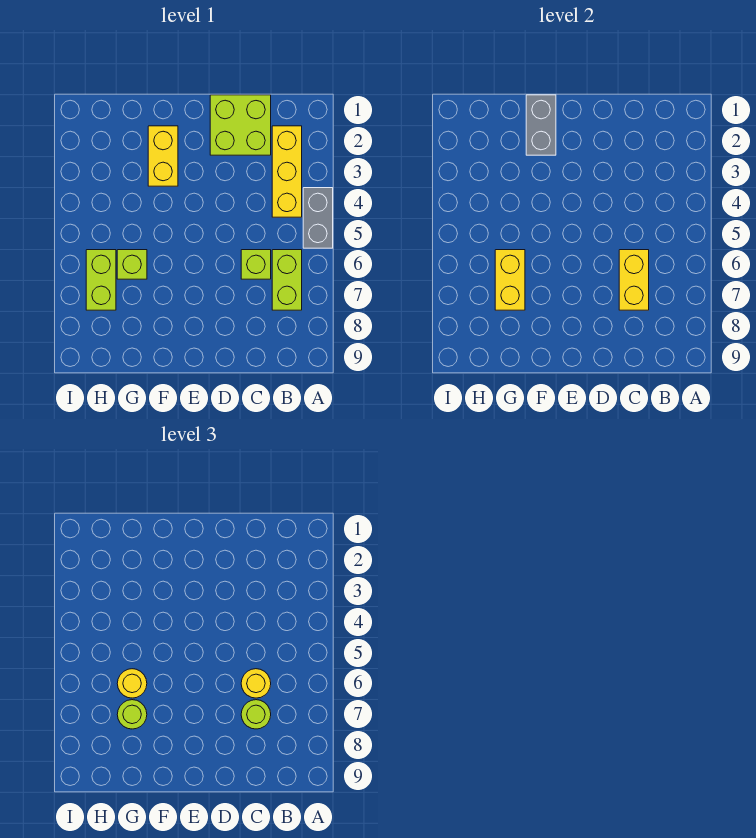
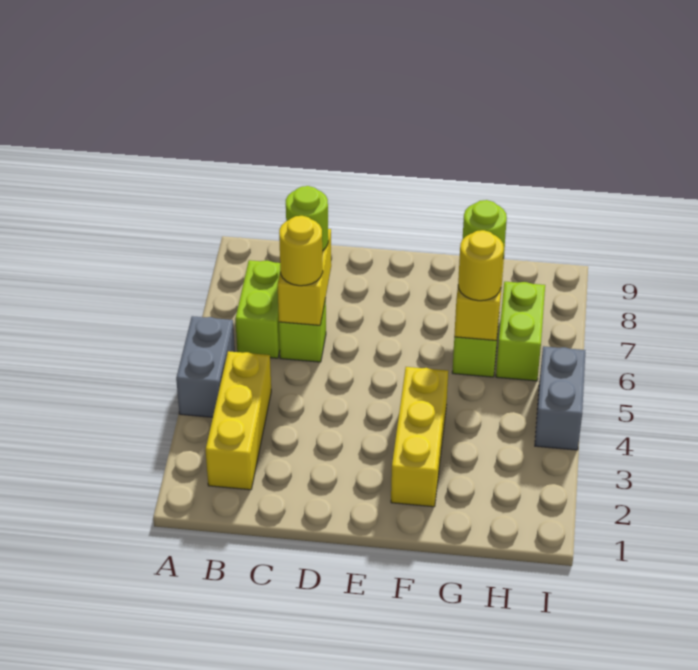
lime 2x2 brick [210,95,271,155] -> none
grey 1x2 brick [526,95,556,155] -> grey 1x2 brick moved to [535,346,585,450]
yellow 1x2 brick [148,126,178,186] -> yellow 1x3 brick [391,367,448,507]

